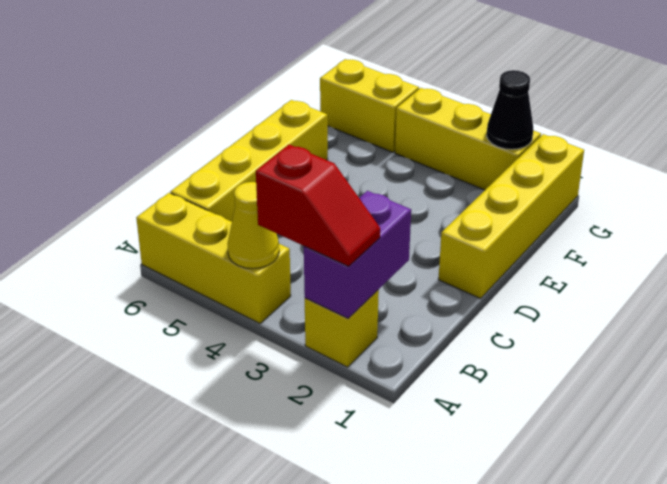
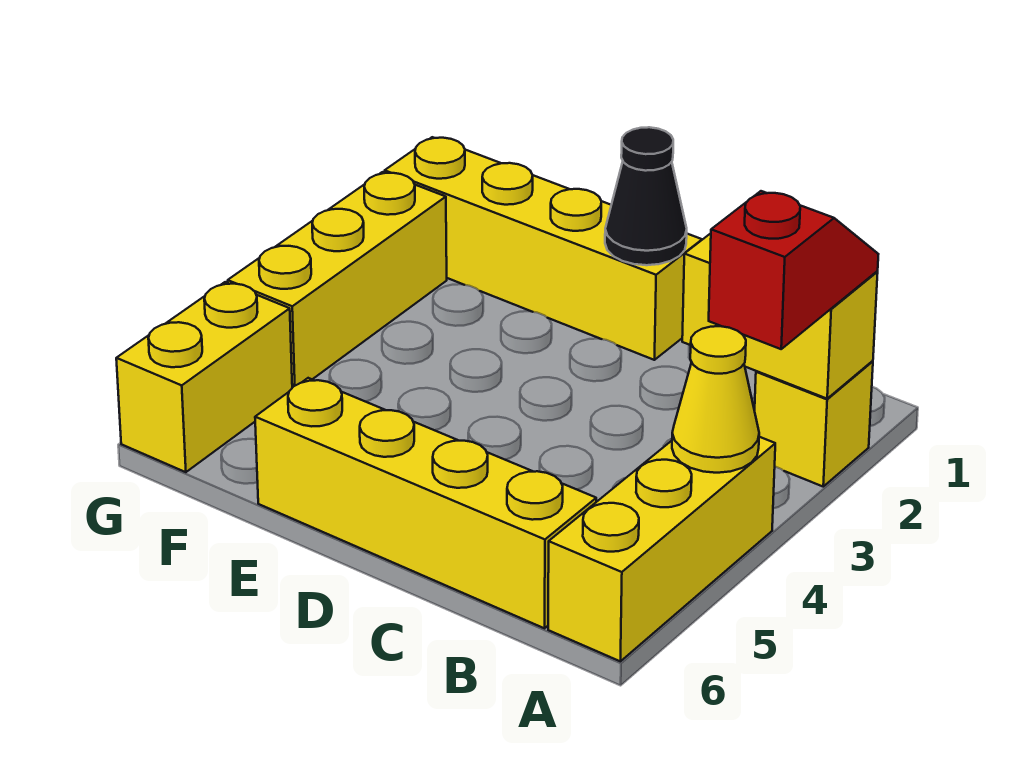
purple 1x2 brick [304,191,411,318] -> yellow 1x2 brick [682,233,878,399]
black 1x1 cone [487,70,533,149] -> black 1x1 cone moved to [605,127,687,265]

